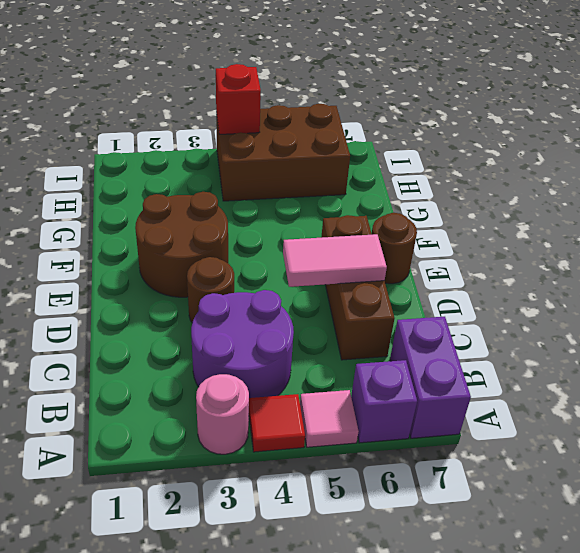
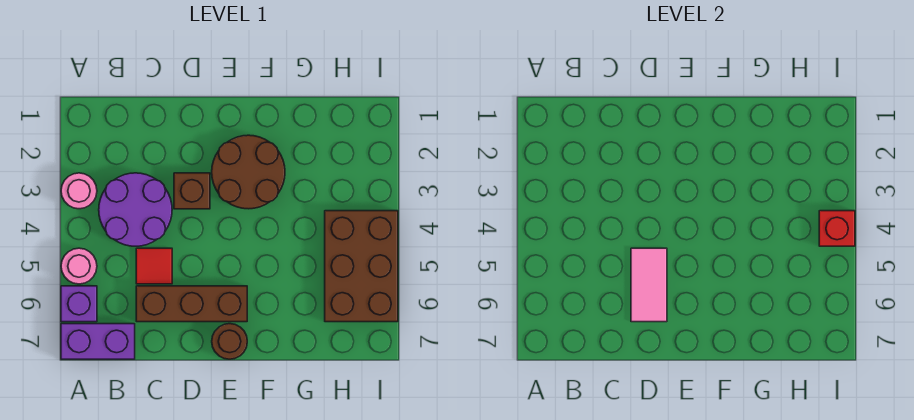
red 1x1 tile [249,394,305,452] -> red 1x1 tile moved to [136,248,172,284]
pink 1x1 tile [300,390,359,447] -> pink 1x1 round brick [61,248,97,284]
brown 1x1 round brick [187,257,234,323] -> brown 1x1 brick [174,173,210,209]

